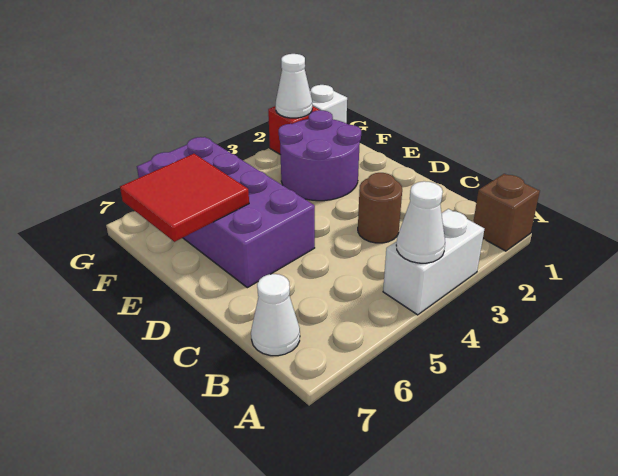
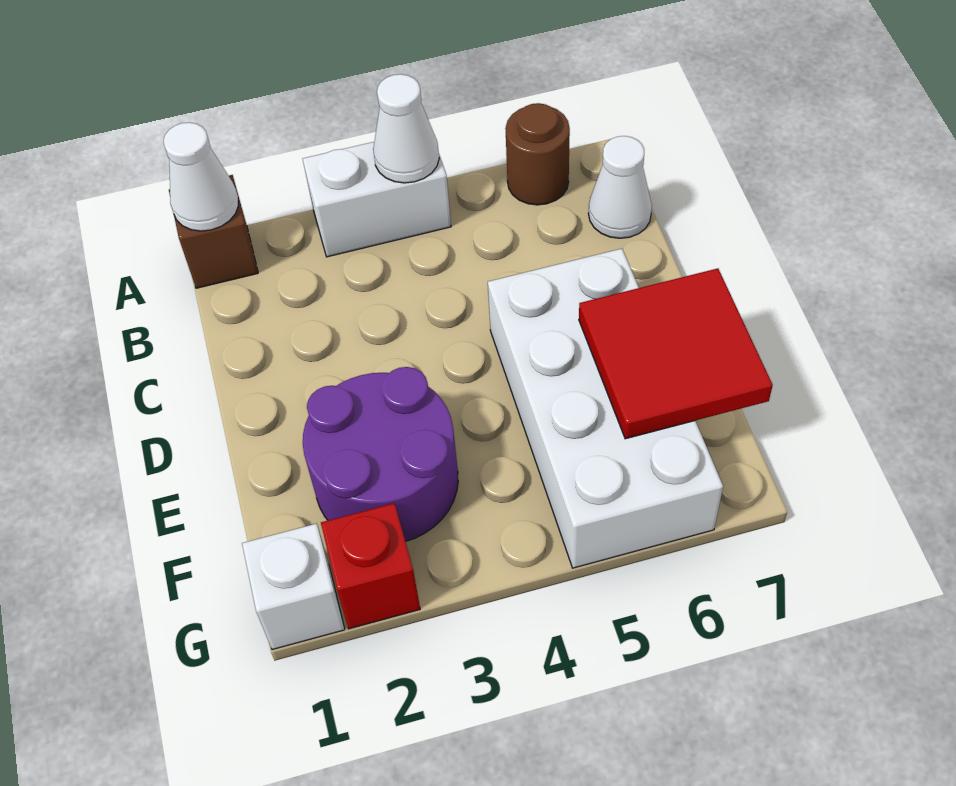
brown 1x1 round brick [358,173,402,243] -> brown 1x1 round brick moved to [505,103,570,205]
purple 2x4 brick [137,137,315,288] -> white 2x4 brick [488,249,723,568]
white 1x1 cone [276,54,312,118] -> white 1x1 cone moved to [163,122,238,231]

